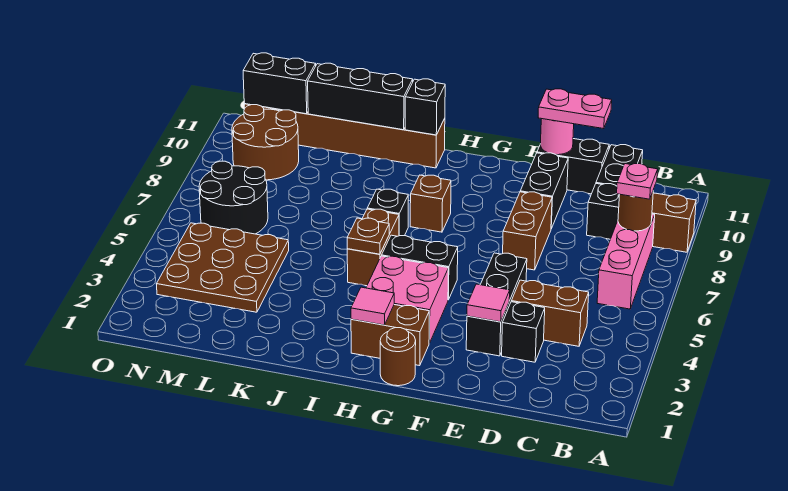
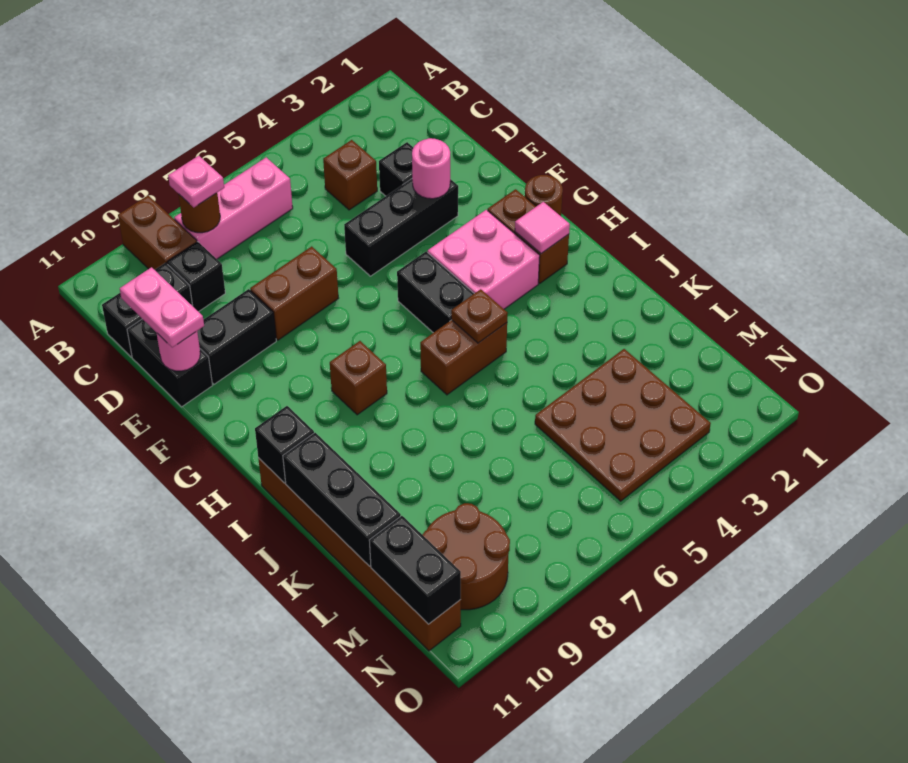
brown 1x2 brick [511,280,589,346] -> brown 1x1 brick [323,140,377,210]
pink 1x1 tile [467,284,510,322] -> pink 1x1 round brick [412,138,450,199]
black 1x1 brick [367,189,408,236] -> none
black 2x2 round brick [199,161,268,234] -> none

